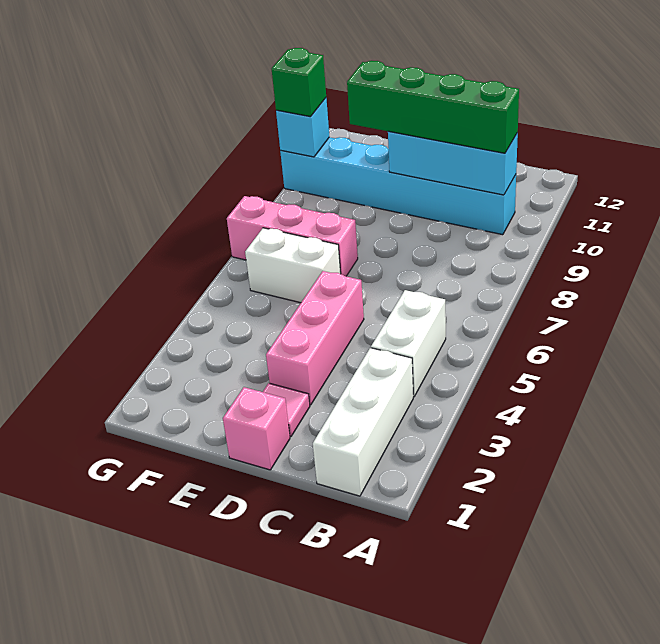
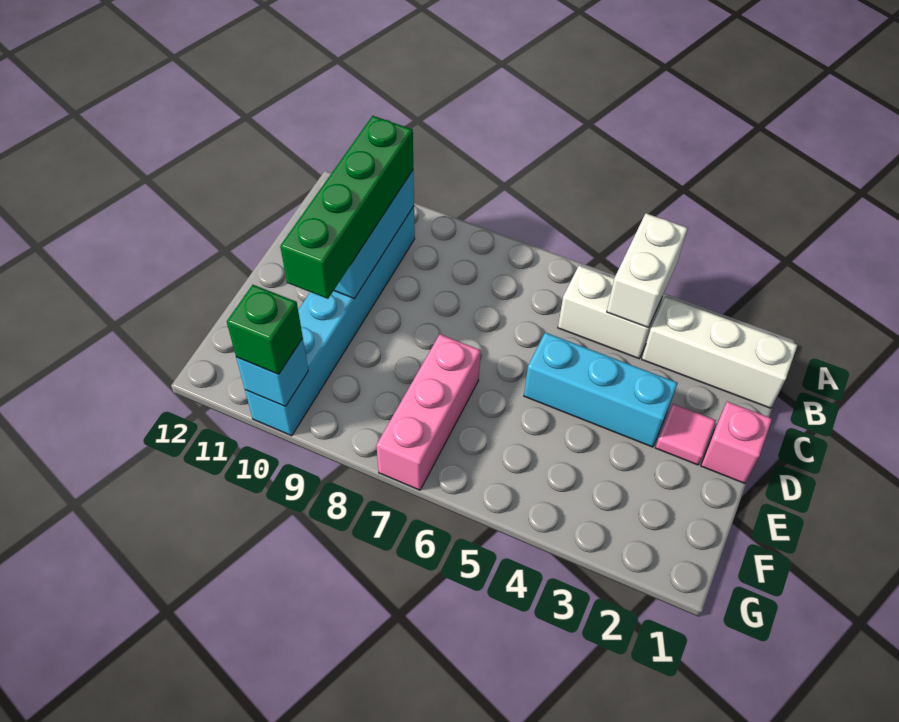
pink 1x3 brick [266,271,364,405] -> cyan 1x3 brick [524,332,678,447]
white 1x2 brick [245,228,341,303] -> white 1x2 brick moved to [607,213,688,328]

